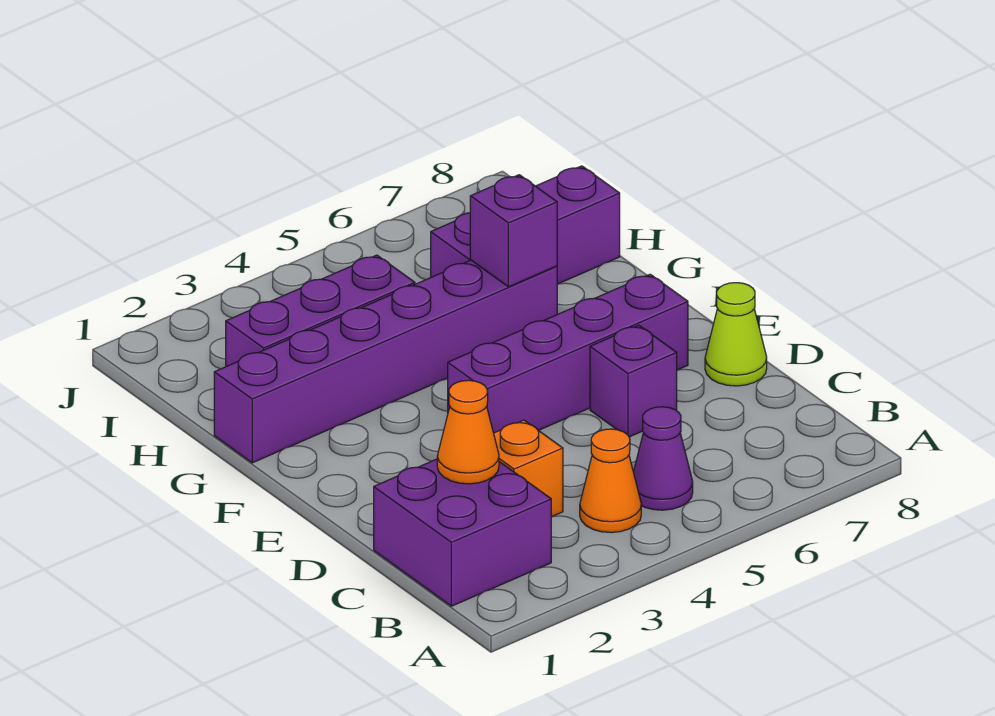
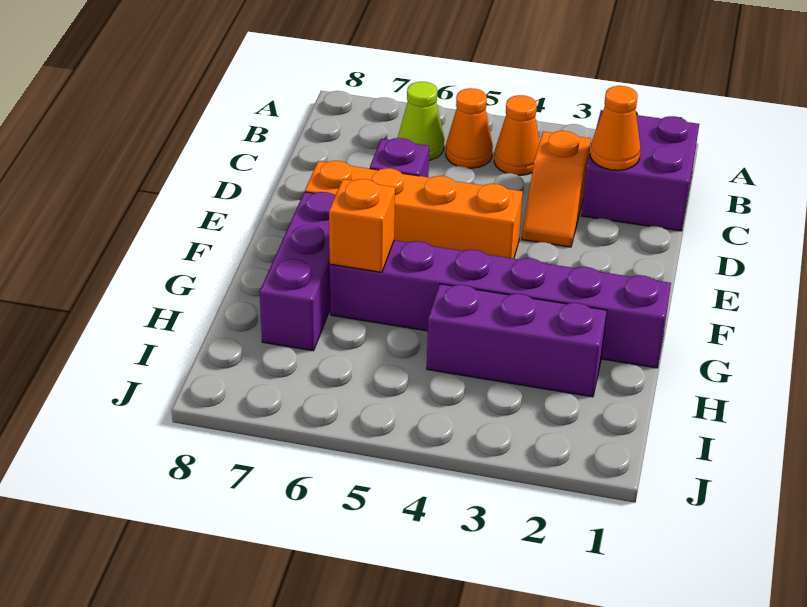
purple 1x1 cone [634,407,693,510] -> orange 1x1 cone [446,88,493,168]
lime 1x1 cone [705,283,767,386] -> lime 1x1 cone moved to [398,82,444,160]
purple 1x4 brick [448,274,688,433] -> orange 1x4 brick [305,161,523,259]
purple 1x1 brick [470,175,557,287] -> orange 1x1 brick [329,179,395,272]
purple 1x3 brick [431,166,620,284] -> purple 1x3 brick turned to [260,192,335,351]

